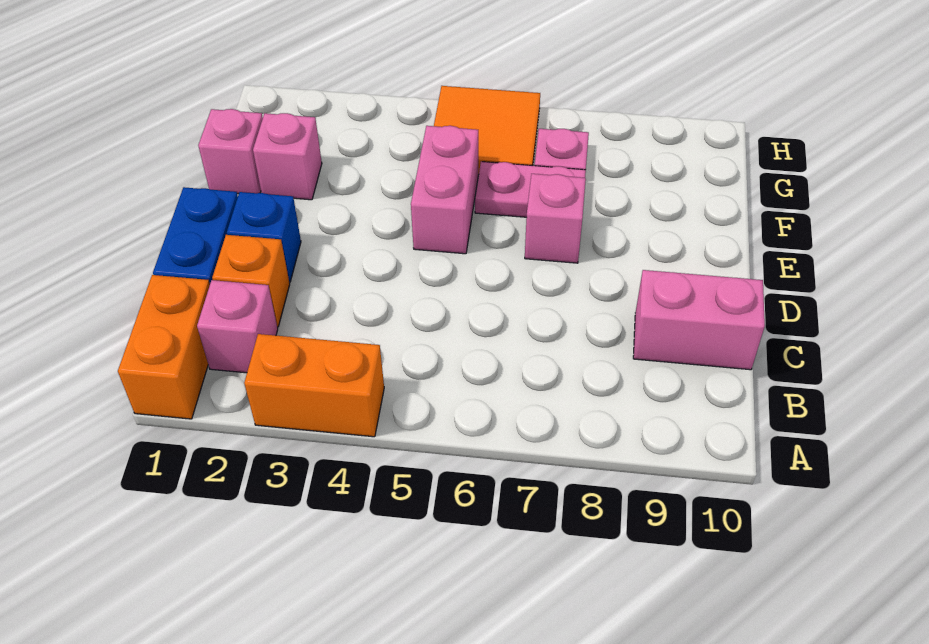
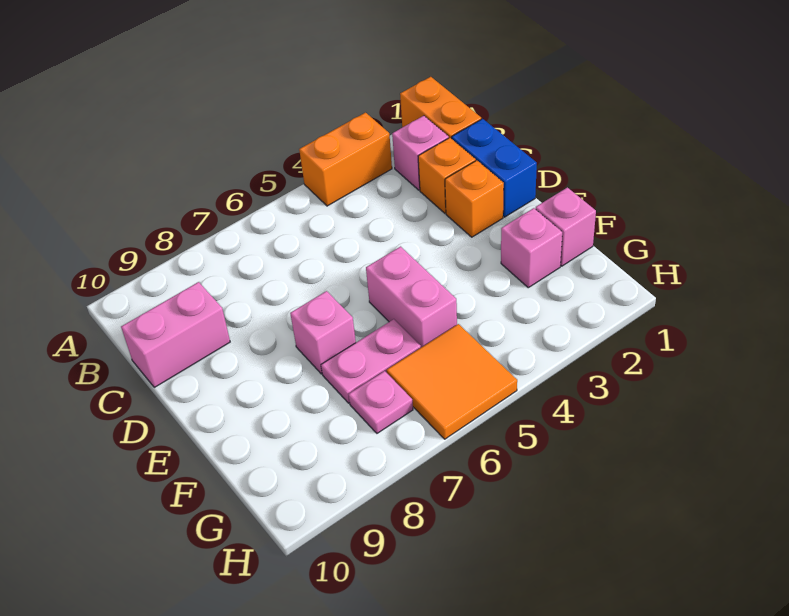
blue 1x1 brick [227,192,301,282] -> orange 1x1 brick [445,160,504,237]

